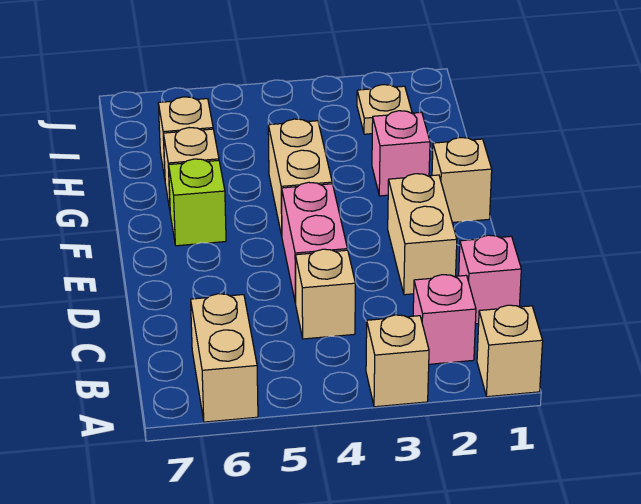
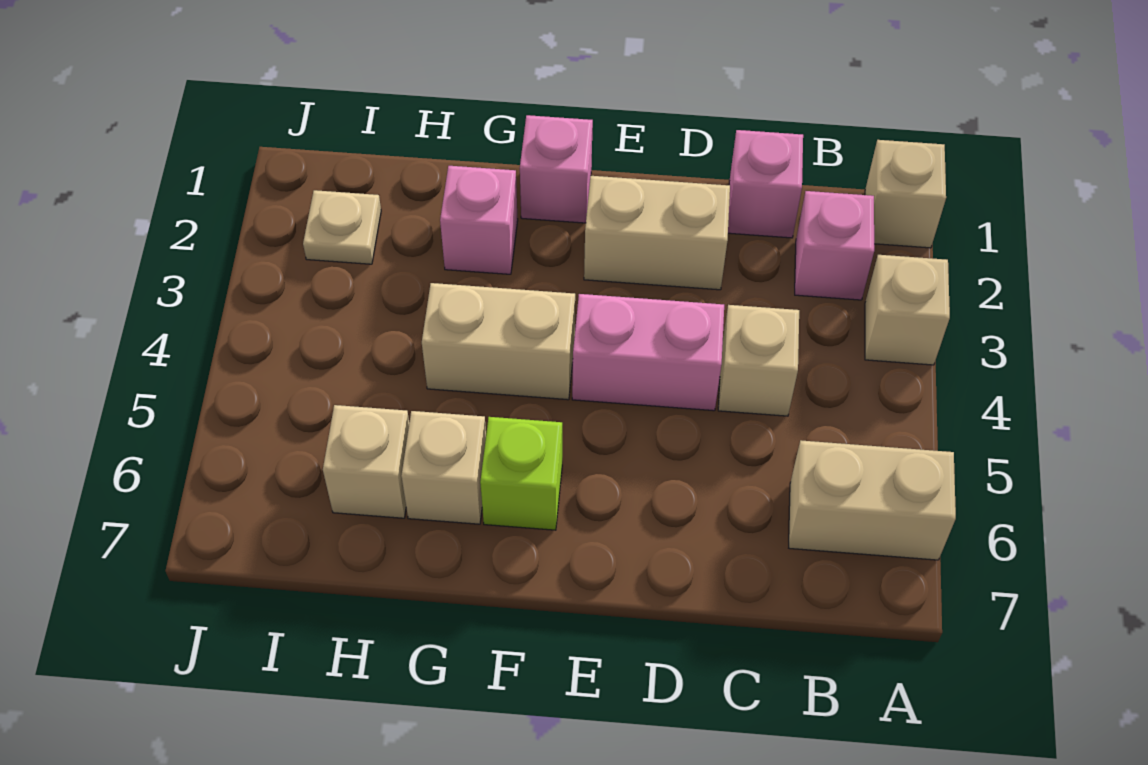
tan 1x1 brick [432,138,492,223] -> pink 1x1 brick [520,115,593,223]

